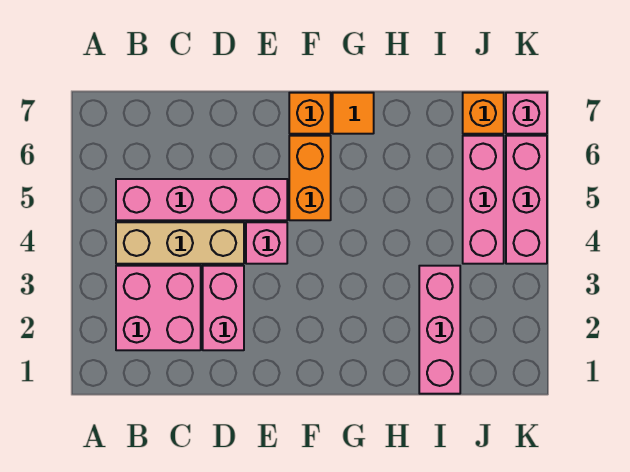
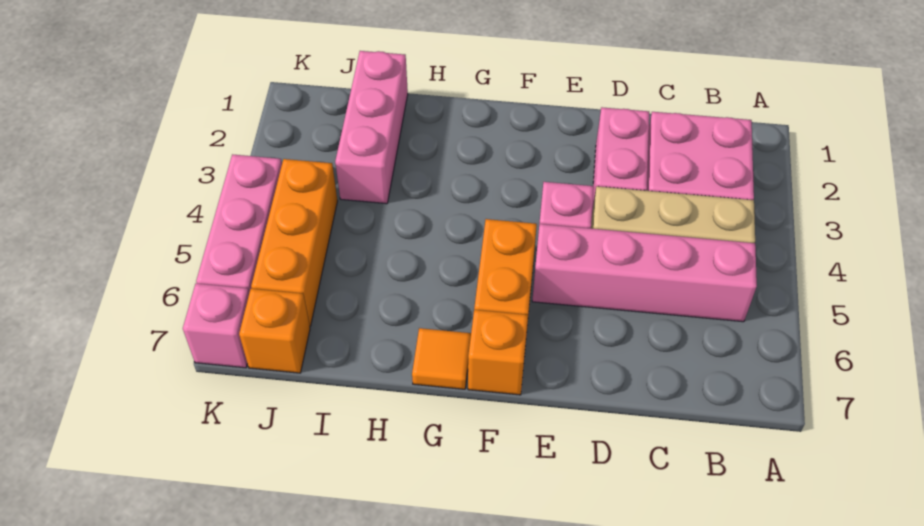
pink 1x3 brick [463,136,504,264] -> orange 1x3 brick [251,159,337,326]

